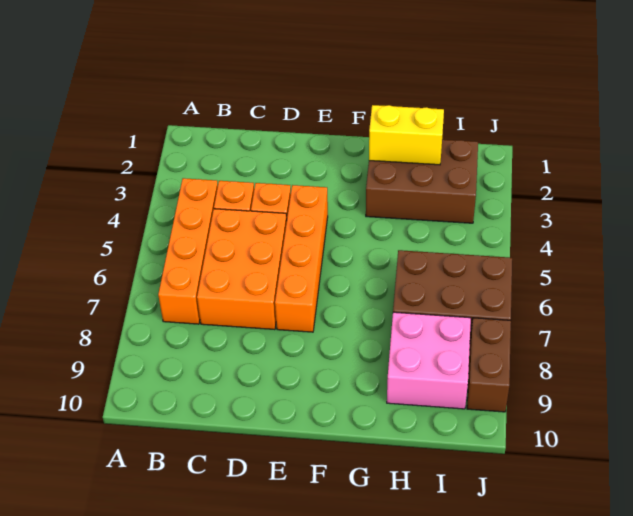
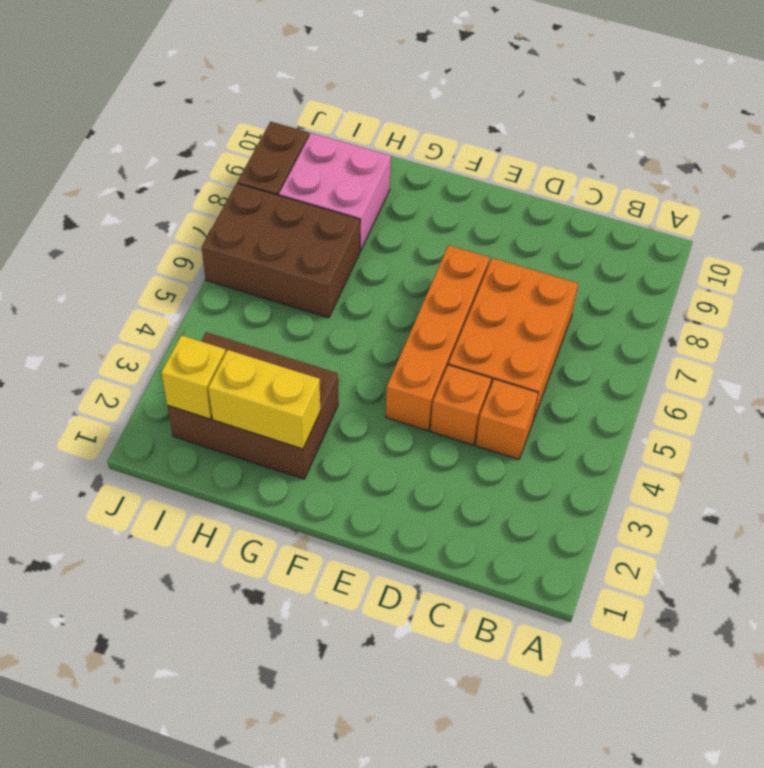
orange 1x4 brick [158,178,218,324] -> none
none -> yellow 1x1 brick [161,335,226,419]

